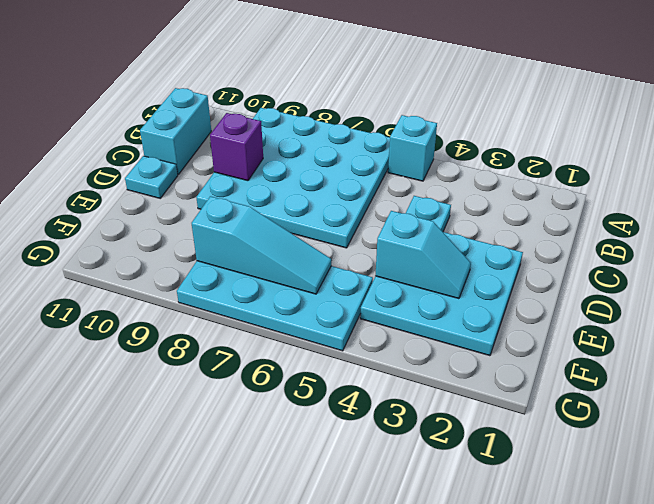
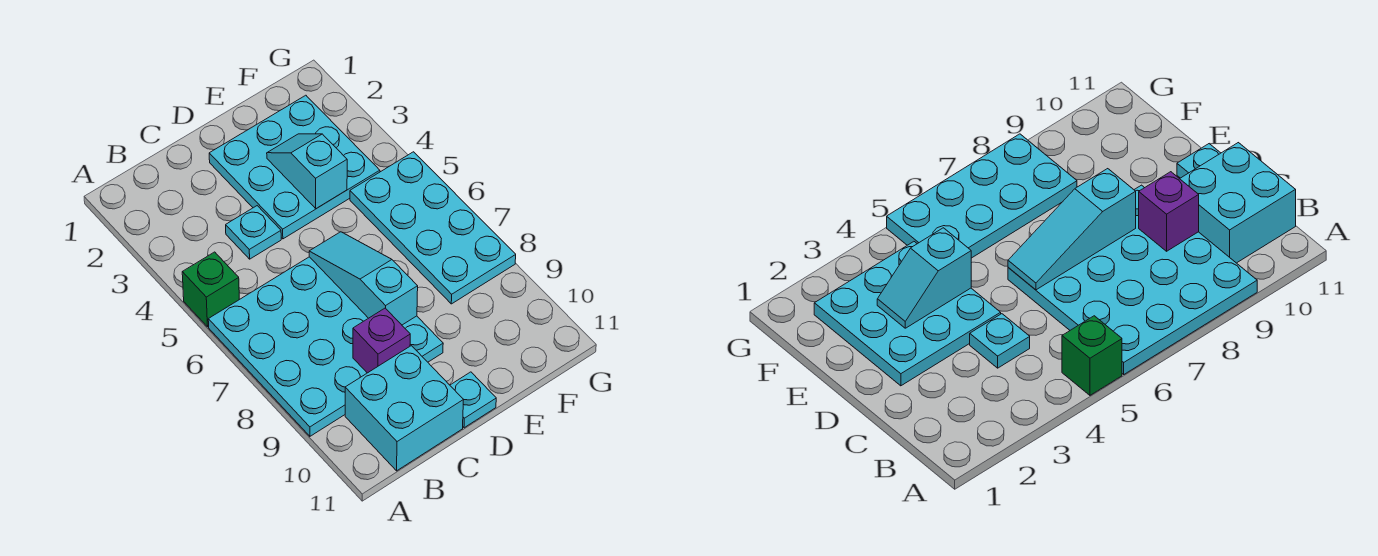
cyan 1x1 brick [388,115,437,181] -> green 1x1 brick [182,252,239,327]
cyan 1x2 brick [140,88,211,175] -> cyan 2x2 brick [345,346,464,471]
cyan 1x3 slope [192,196,331,294] -> cyan 1x3 slope moved to [309,232,418,325]

